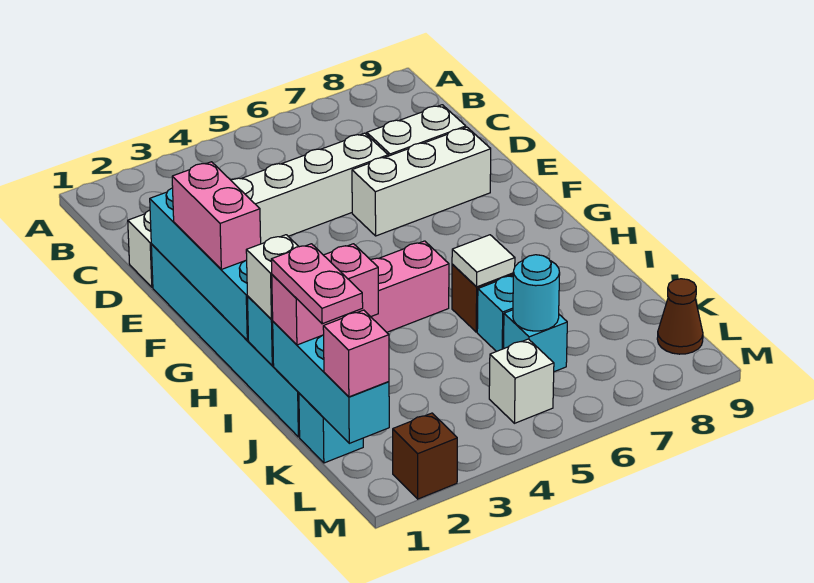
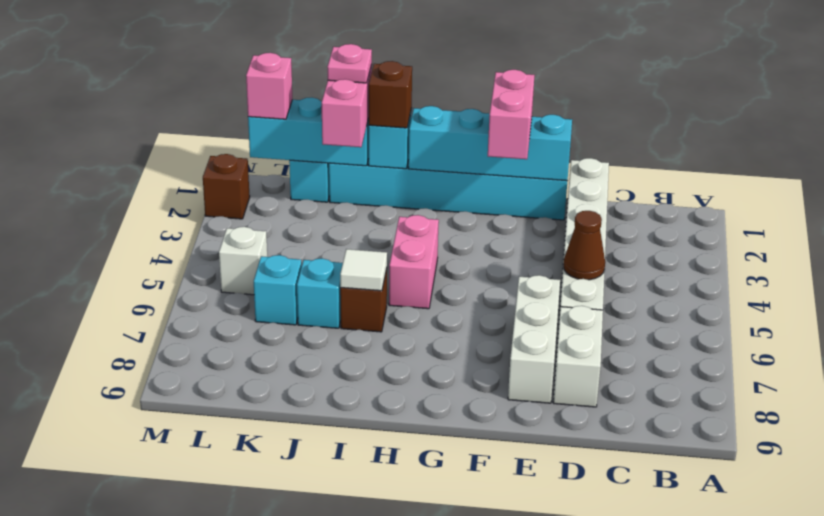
pink 1x2 brick [172,162,261,269] -> pink 1x2 brick turned to [488,70,534,159]
white 1x1 brick [246,235,299,320] -> brown 1x1 brick [368,61,412,128]
pink 1x2 plate [271,244,363,324] -> pink 1x1 plate [328,44,372,83]
cyan 1x1 round brick [513,255,560,331] -> none
brown 1x1 cone [657,279,703,354] -> brown 1x1 cone moved to [563,211,605,280]

